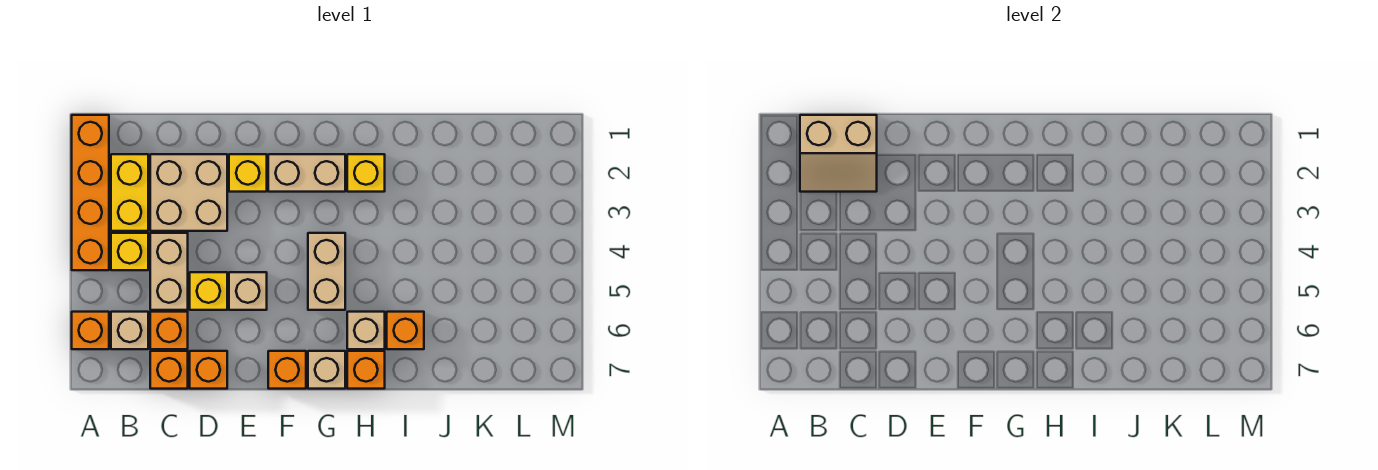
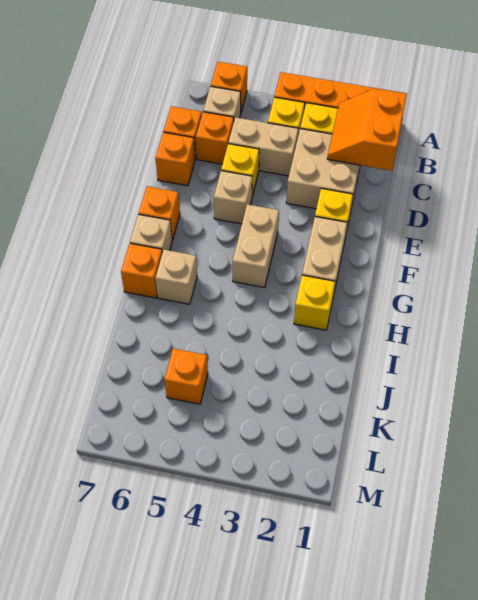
tan 2x2 slope [800,115,877,192] -> orange 2x2 slope [327,89,407,171]
tan 1x2 brick [308,233,345,310] -> tan 1x2 brick turned to [233,204,279,288]
orange 1x1 brick [387,312,424,349] -> orange 1x1 brick moved to [165,349,208,404]

